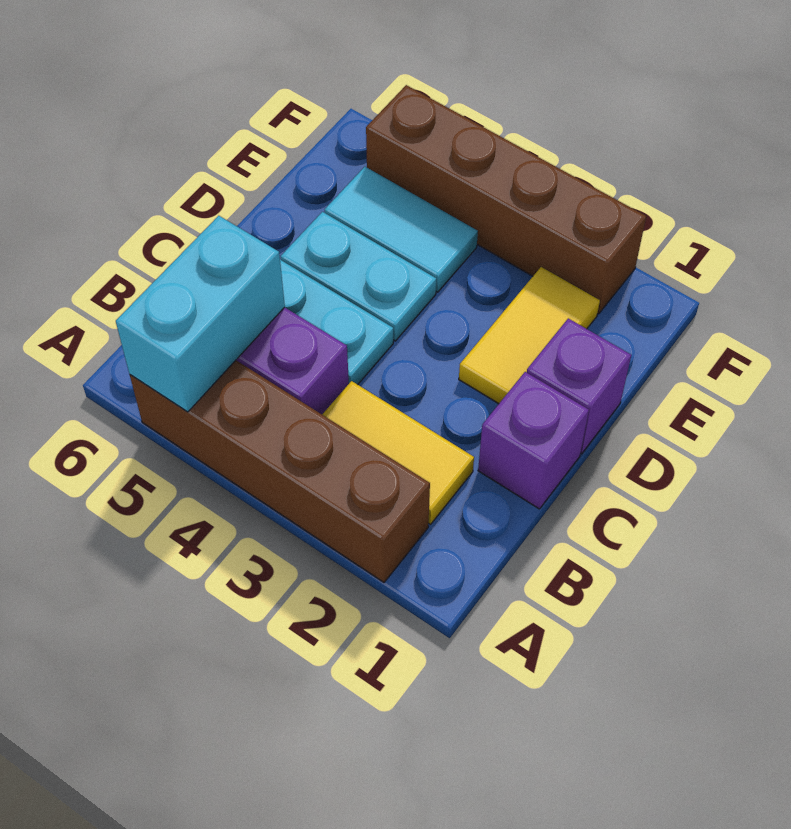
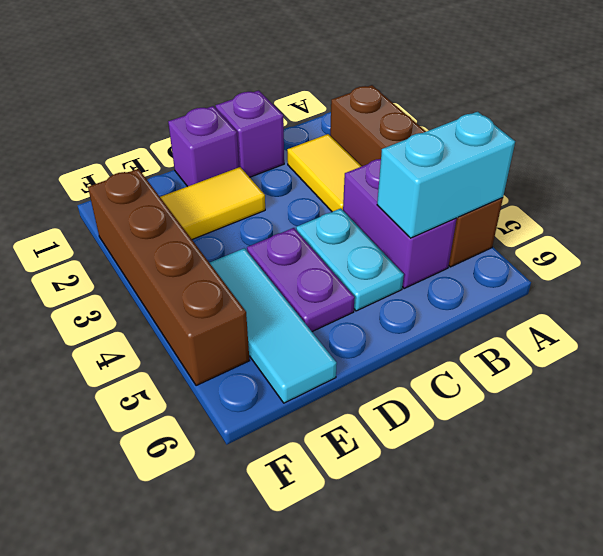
cyan 1x2 plate [281,212,436,341] -> purple 1x2 plate [247,228,355,332]
cyan 1x2 tile [325,167,478,292] -> cyan 1x3 tile [210,248,337,403]

